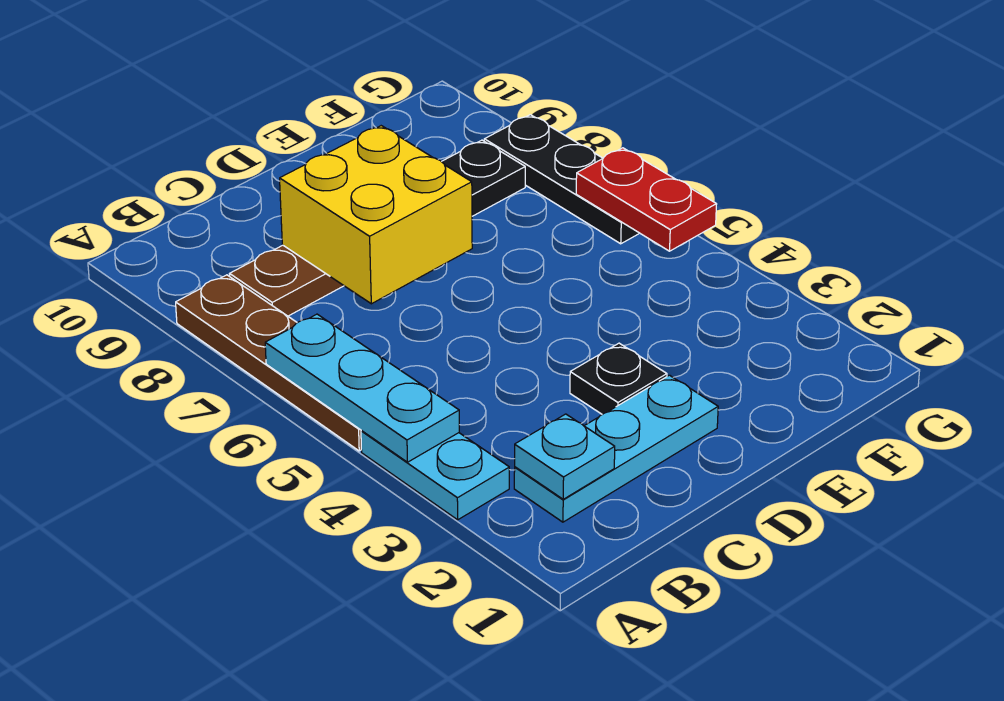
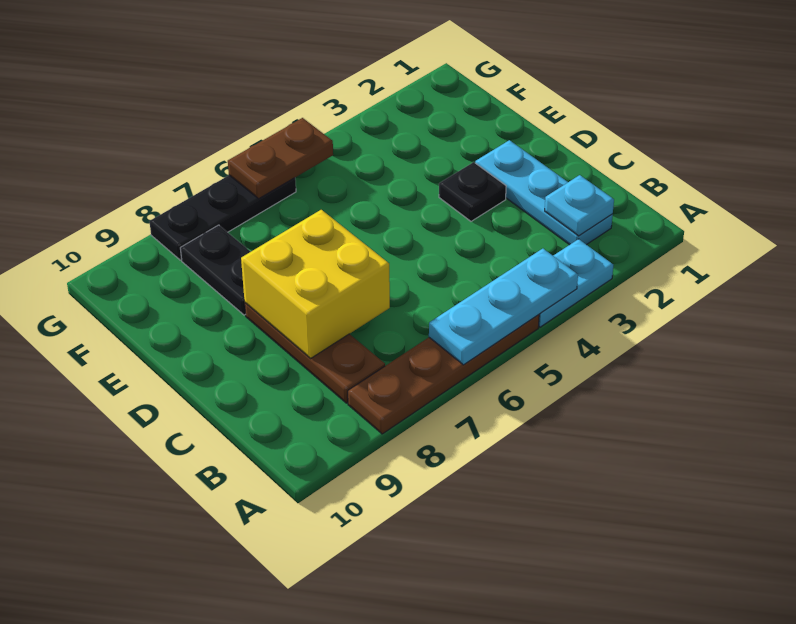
red 1x2 plate [576,148,717,251] -> brown 1x2 plate [228,118,333,199]

